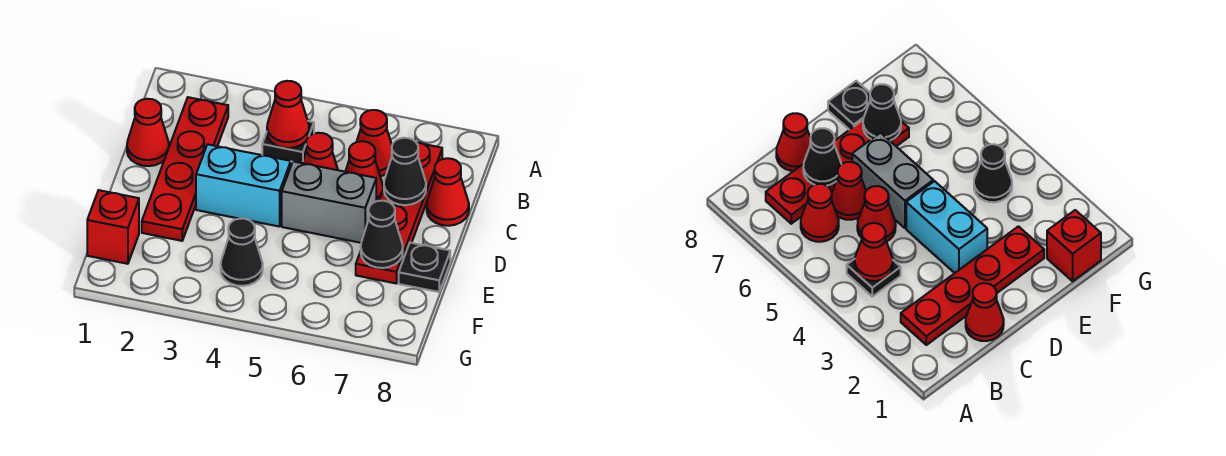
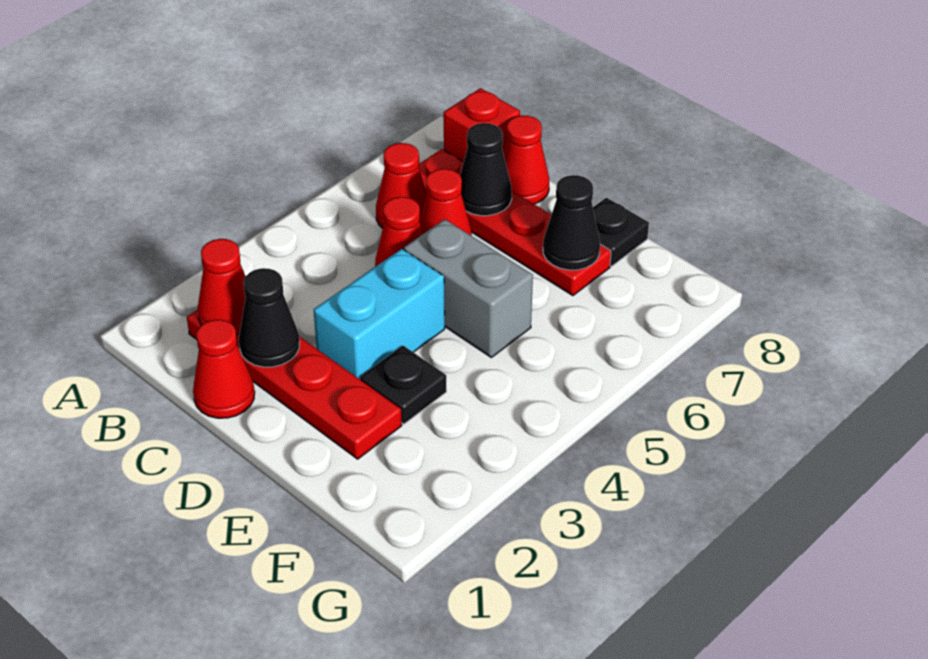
black 1x1 plate [262,121,314,163] -> black 1x1 plate moved to [360,346,446,424]
red 1x1 cone [267,81,309,148] -> red 1x1 cone moved to [198,239,246,335]
grey 1x2 brick [282,161,376,243] -> grey 1x2 brick turned to [404,219,533,357]
red 1x1 brick [87,190,139,264] -> red 1x1 brick moved to [444,88,520,162]
black 1x1 cone [221,219,263,286] -> black 1x1 cone moved to [239,268,300,367]

